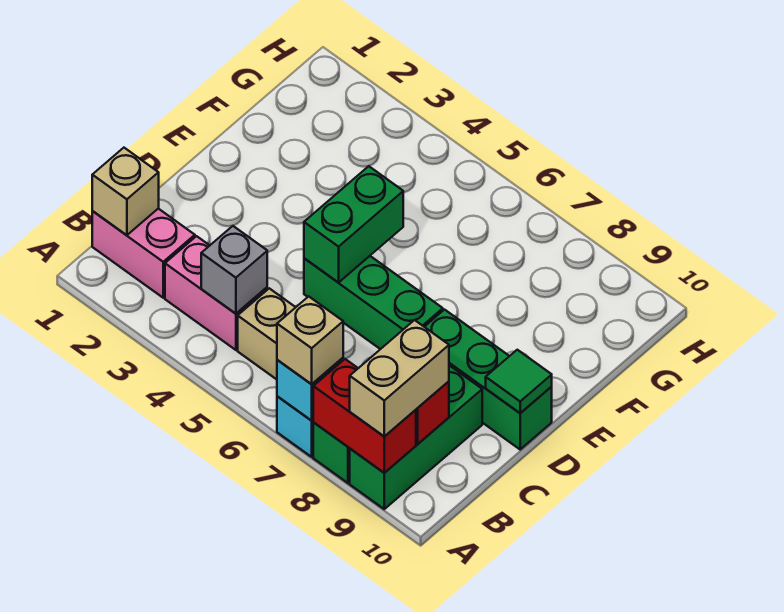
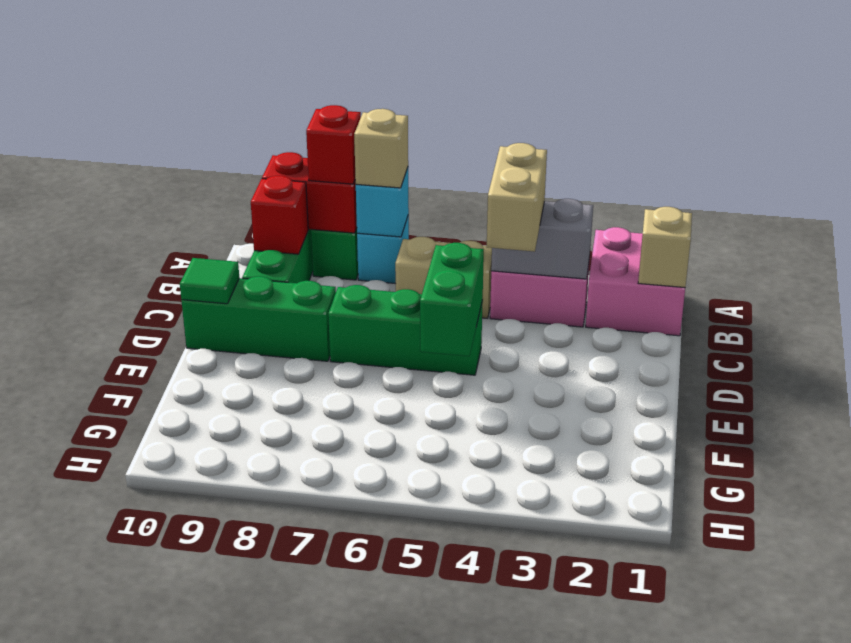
none -> red 1x1 brick [306,105,361,184]
tan 1x2 brick [350,320,449,437] -> tan 1x2 brick moved to [487,143,547,252]
pink 1x2 brick [92,209,195,298] -> pink 2x2 brick [586,227,685,336]
grey 1x1 brick [201,226,267,314] -> grey 1x2 brick [491,199,593,279]

